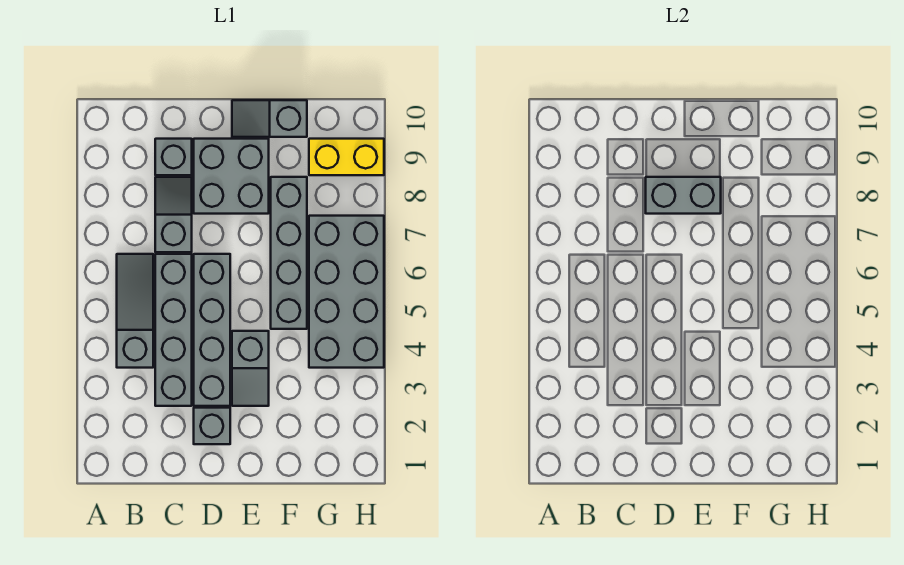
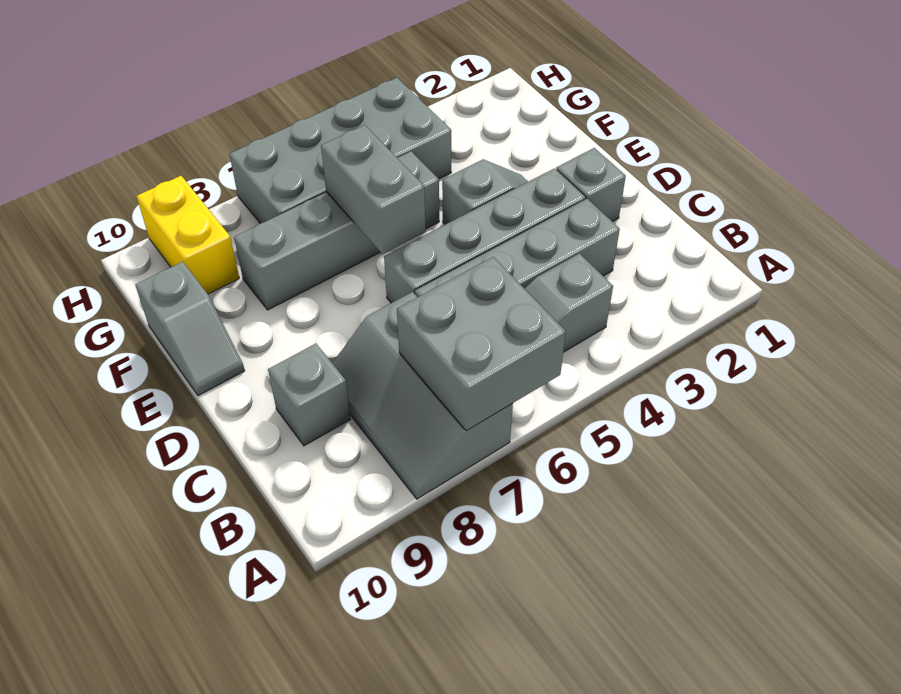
grey 1x2 slope [155,177,192,252] -> grey 2x3 slope [332,292,513,499]
grey 2x2 brick [194,139,269,214] -> grey 2x2 brick moved to [397,257,566,431]
grey 1x2 brick [646,177,721,214] -> grey 1x2 brick moved to [321,125,426,254]

